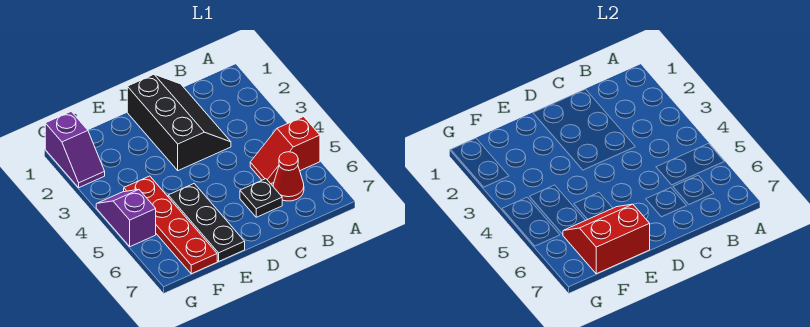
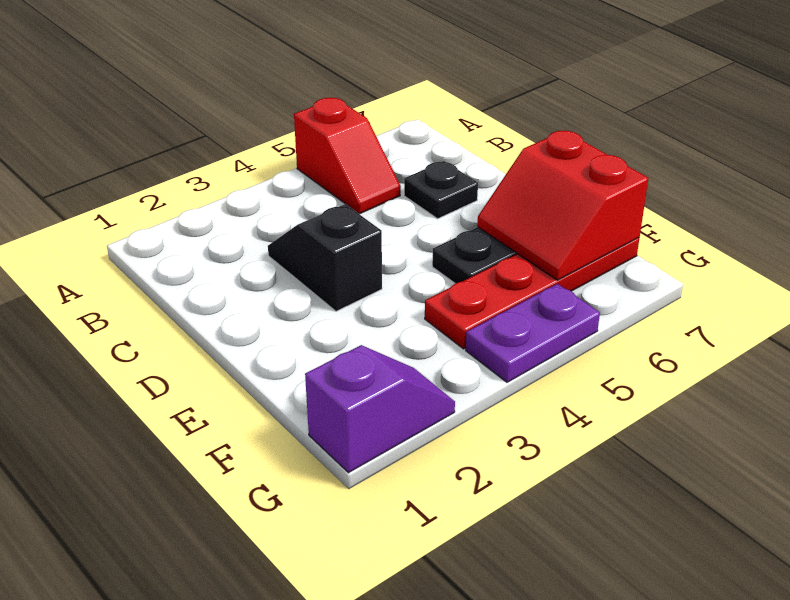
red 1x1 cone [273,152,304,201] -> none
black 2x3 slope [127,75,231,171] -> black 1x2 slope [268,204,382,311]
purple 1x2 slope [96,190,156,247] -> purple 1x2 plate [466,284,600,382]

